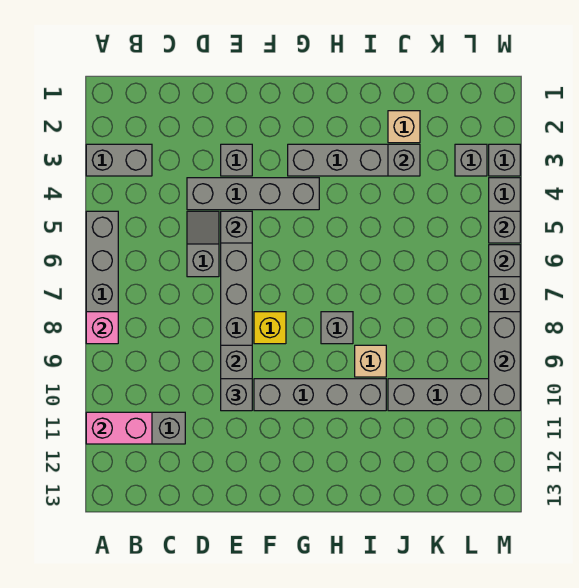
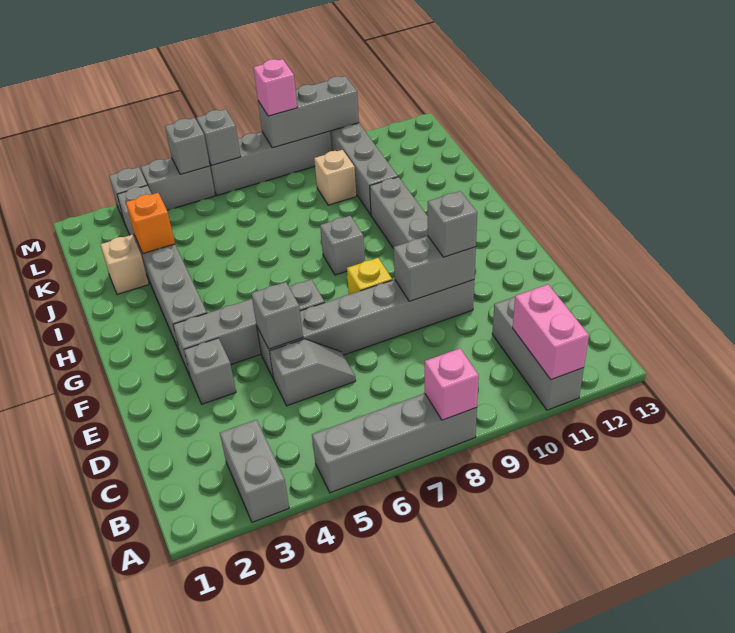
grey 1x4 brick [187,178,319,210] -> grey 1x4 brick turned to [173,279,325,376]
grey 1x2 slope [187,211,219,277] -> grey 1x2 slope turned to [270,339,356,406]
tan 1x1 brick [355,345,386,377] -> tan 1x1 brick moved to [314,150,356,205]
grey 1x1 brick [388,144,420,176] -> orange 1x1 brick [126,193,175,254]
none -> pink 1x1 brick [254,59,297,116]

